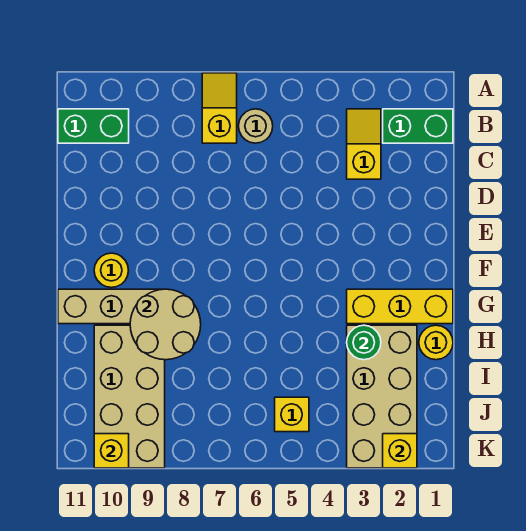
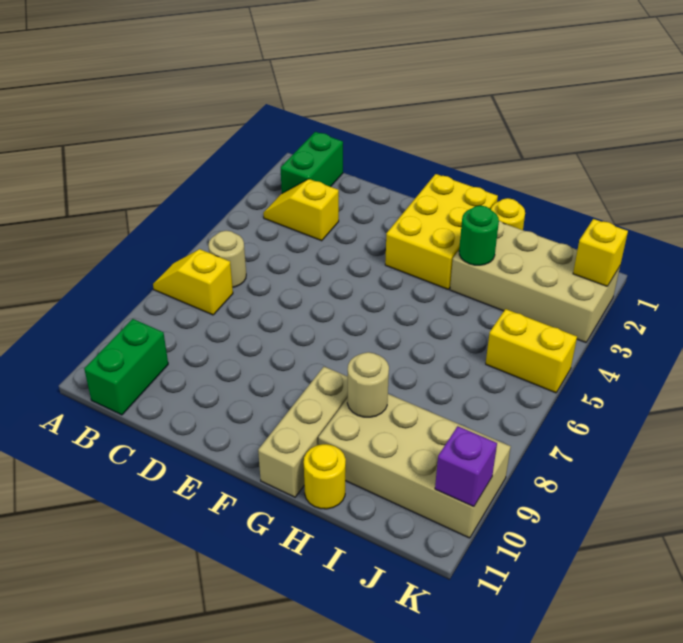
yellow 1x1 round brick [94,253,128,288] -> yellow 1x1 round brick moved to [304,444,346,509]
yellow 1x3 brick [347,289,453,324] -> yellow 2x3 brick [385,174,498,289]
tan 2x2 round brick [130,289,201,360] -> tan 1x1 round brick [347,352,389,417]
yellow 1x1 brick [275,397,309,432] -> yellow 1x2 brick [486,309,577,393]
yellow 1x1 brick [94,434,129,468] -> purple 1x1 brick [435,426,497,507]

